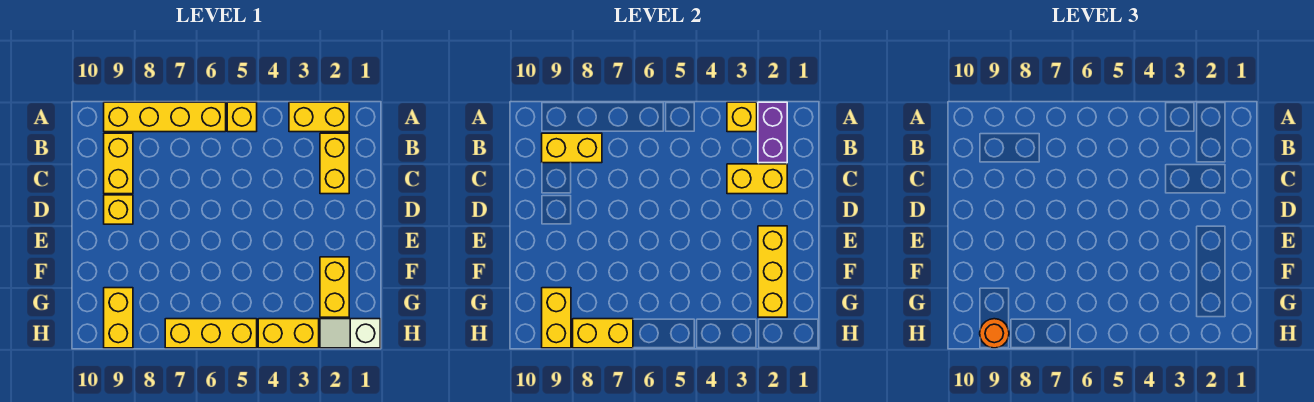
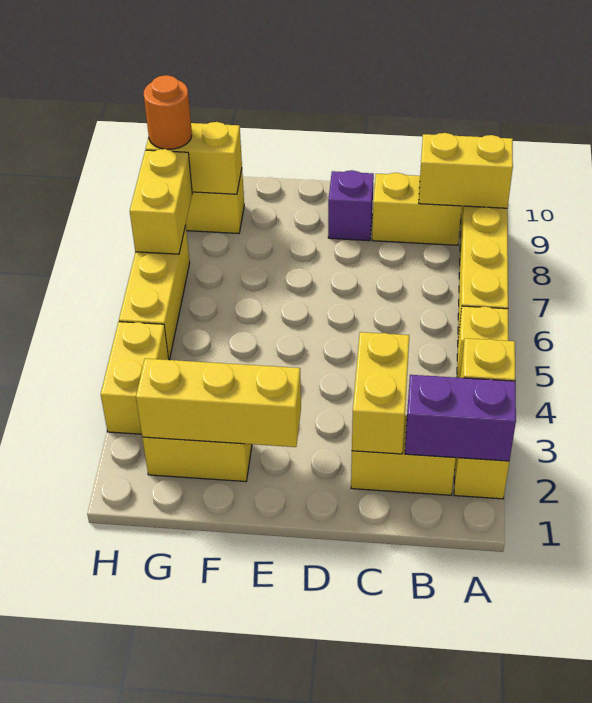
yellow 1x2 brick [542,133,602,163] -> yellow 1x2 brick turned to [419,133,513,208]
yellow 1x1 brick [104,195,133,224] -> purple 1x1 brick [328,170,374,241]
white 1x2 slope [320,319,380,348] -> none

